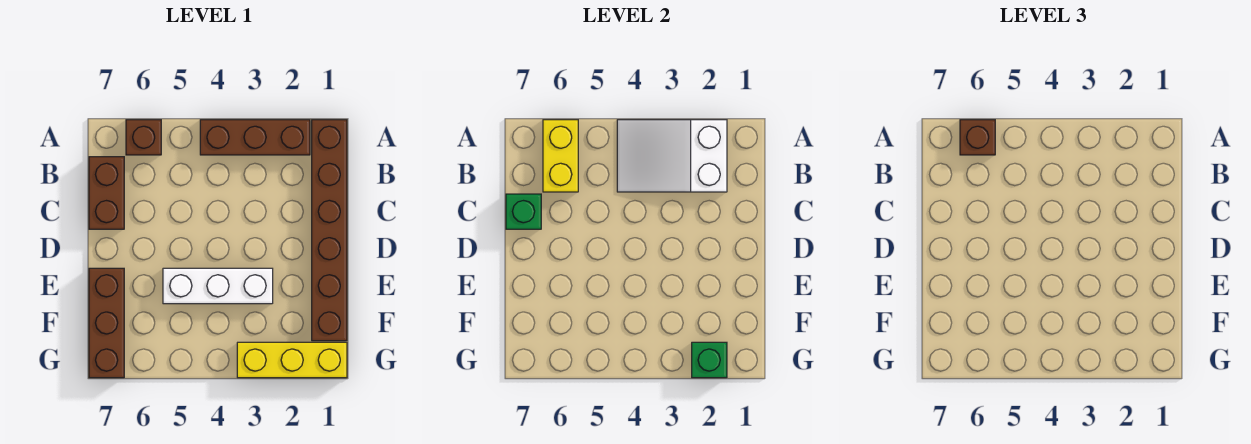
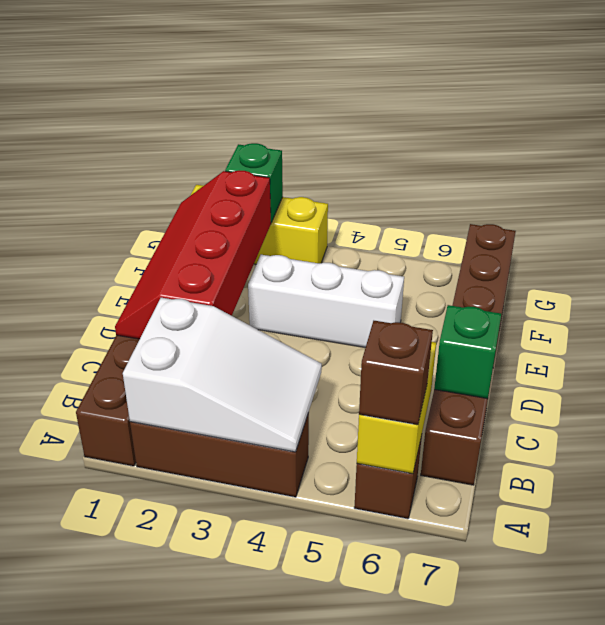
none -> red 2x4 slope [115,170,271,339]

